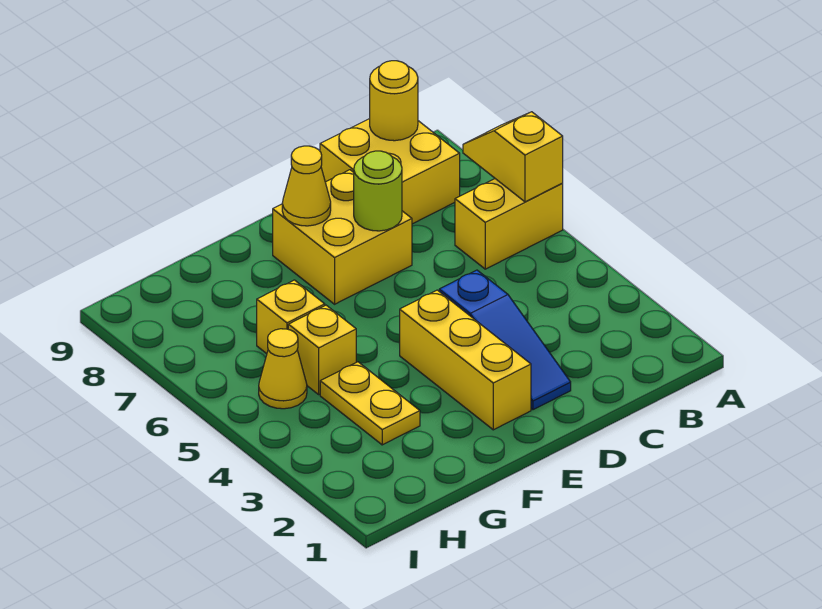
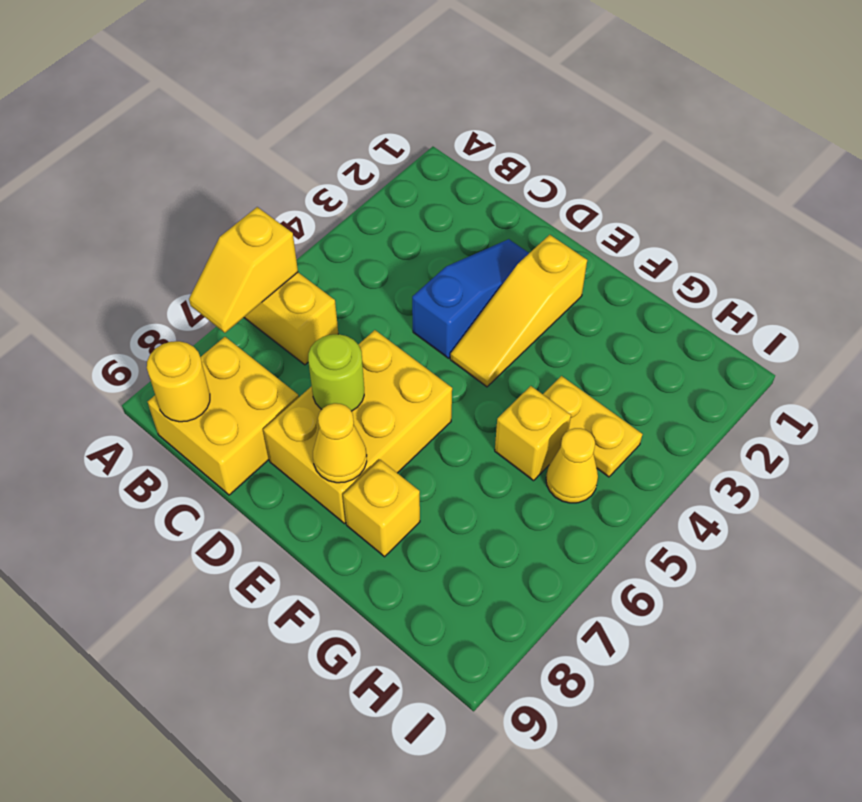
yellow 2x2 brick [273,170,412,304] -> yellow 2x3 brick [263,330,452,524]
yellow 1x3 brick [400,290,531,430] -> yellow 1x3 slope [450,235,587,387]
yellow 1x2 plate [320,362,420,445] -> yellow 1x2 plate turned to [543,376,642,477]
yellow 1x1 brick [257,280,325,354] -> yellow 1x1 brick moved to [343,460,420,557]

